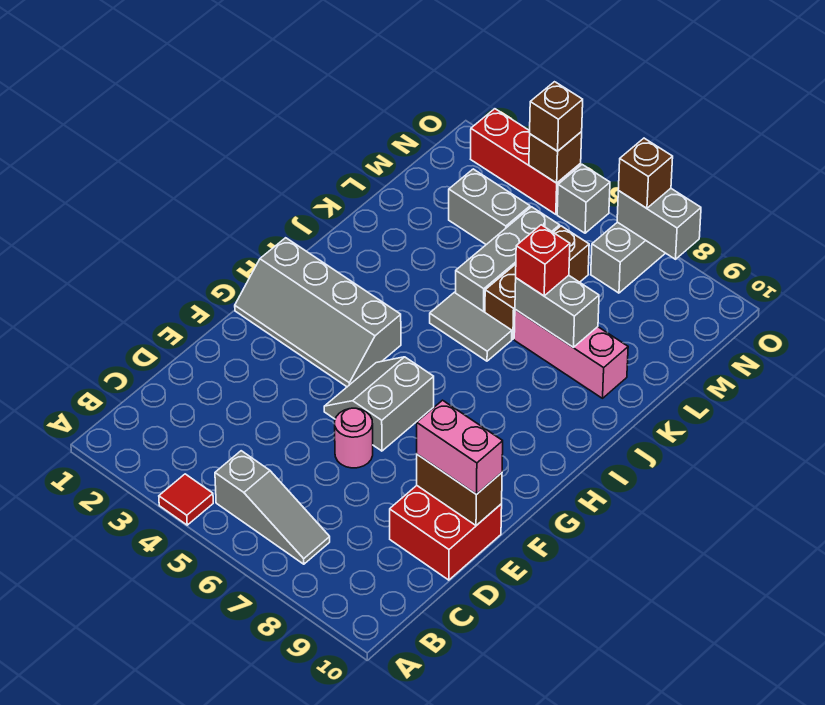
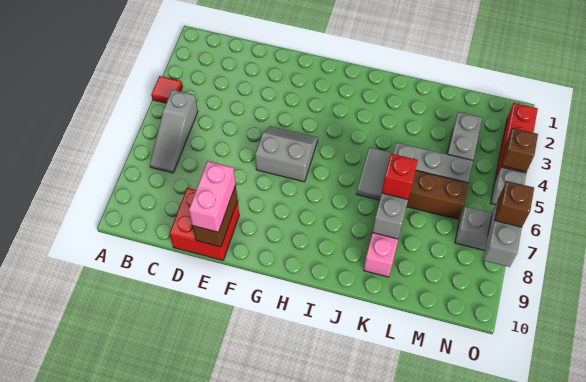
pink 1x1 round brick [335,408,373,468] -> none
grey 2x4 slope [235,238,401,387] -> none
brown 1x1 brick [530,82,583,151] -> none

